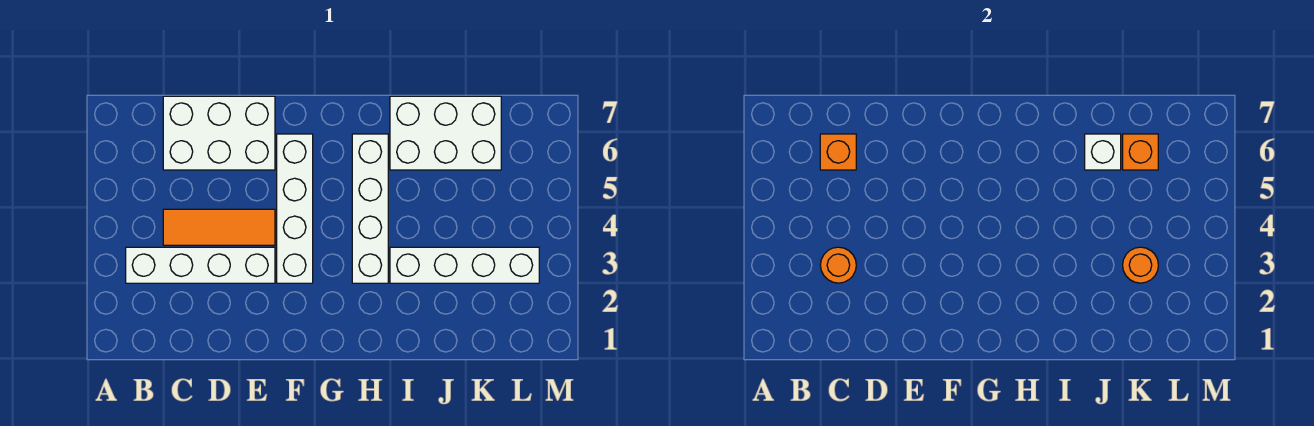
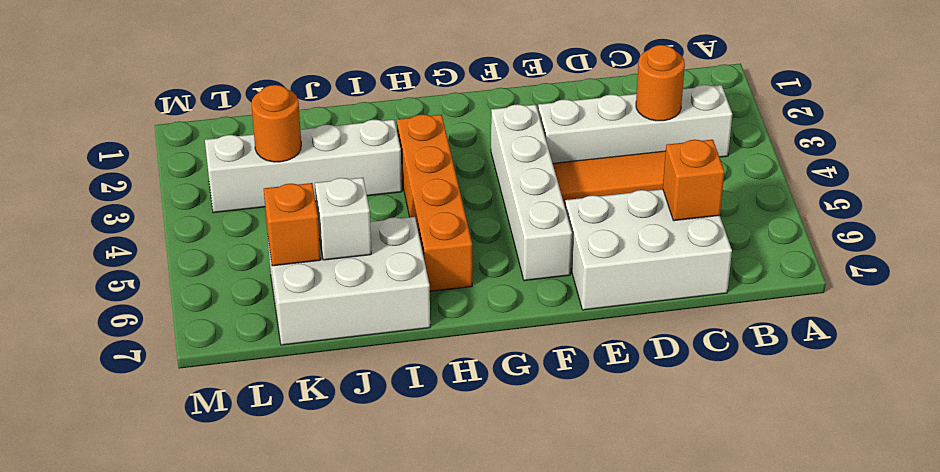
white 1x4 brick [352,134,388,283] -> orange 1x4 brick [397,114,472,291]

